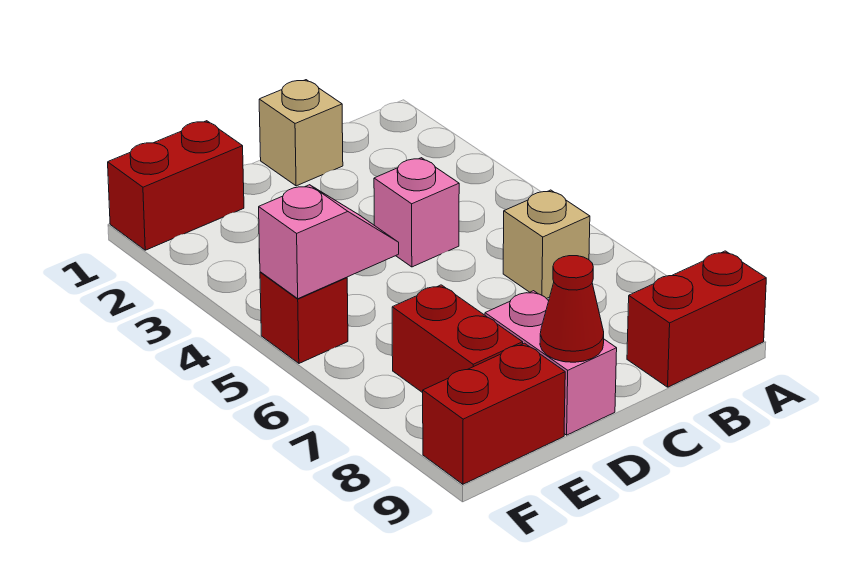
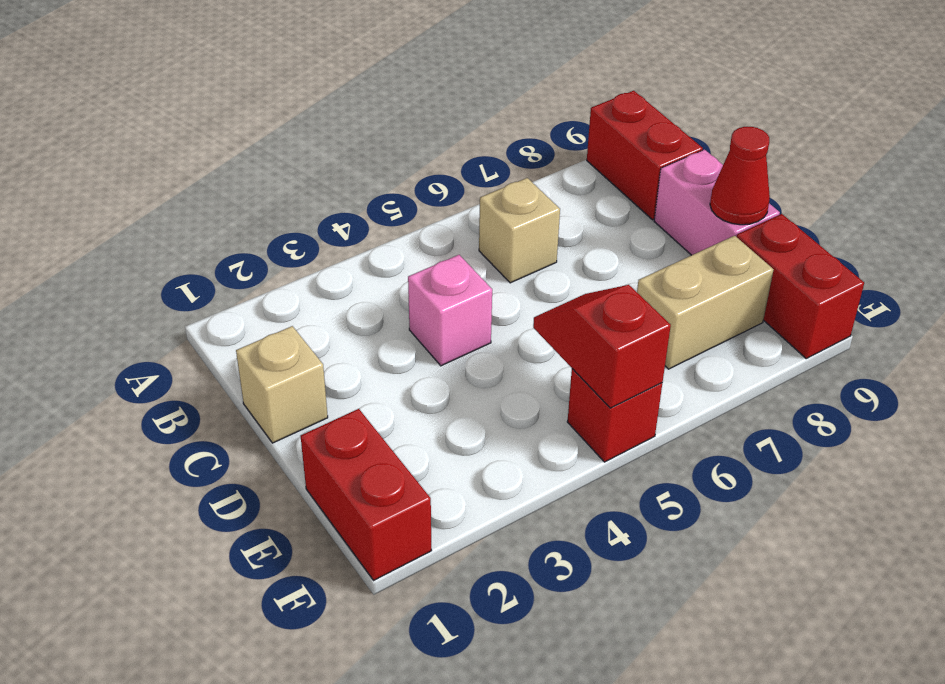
pink 1x2 brick [485,291,617,435] -> pink 1x2 brick turned to [654,150,780,255]
pink 1x2 slope [259,185,399,299] -> red 1x2 slope [533,285,671,408]
red 1x2 brick [392,285,523,393] -> tan 1x2 brick [637,236,774,369]

